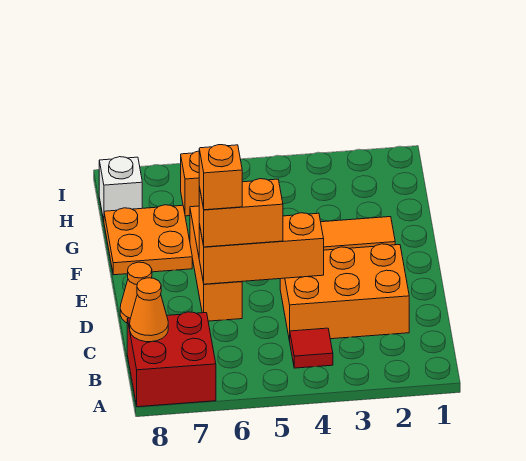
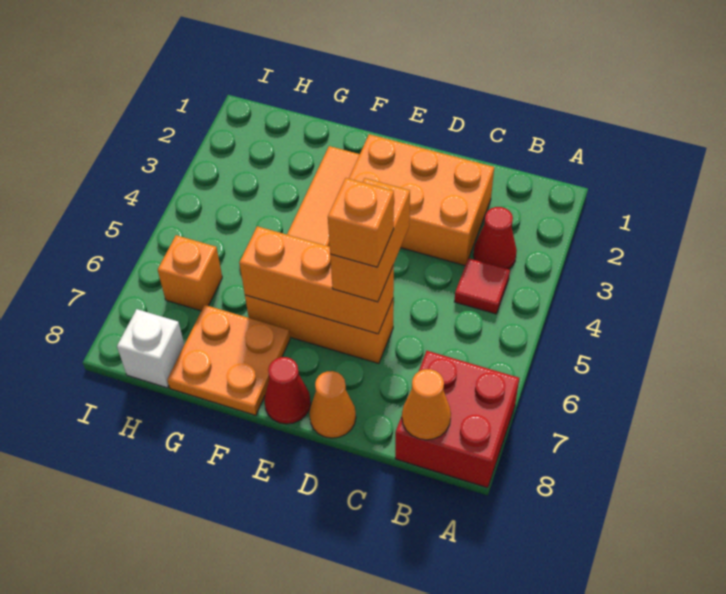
none -> red 1x1 cone [473,207,517,269]
orange 2x3 brick [280,244,409,341] -> orange 2x3 brick turned to [349,134,494,265]
orange 1x3 brick [199,213,324,284] -> orange 1x3 brick turned to [239,226,394,334]
none -> red 1x1 cone [264,357,311,424]

